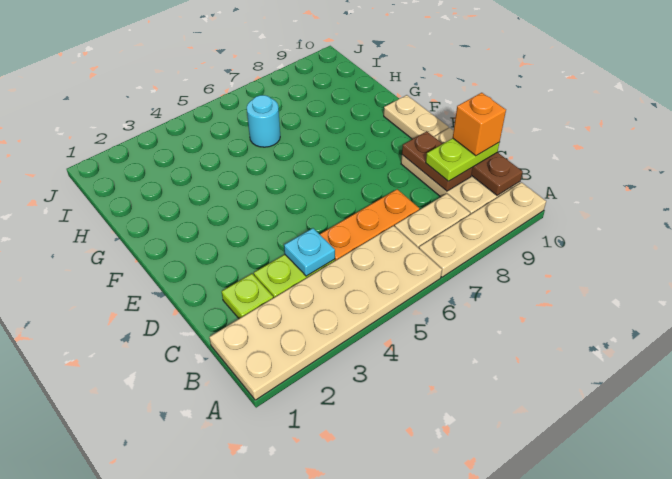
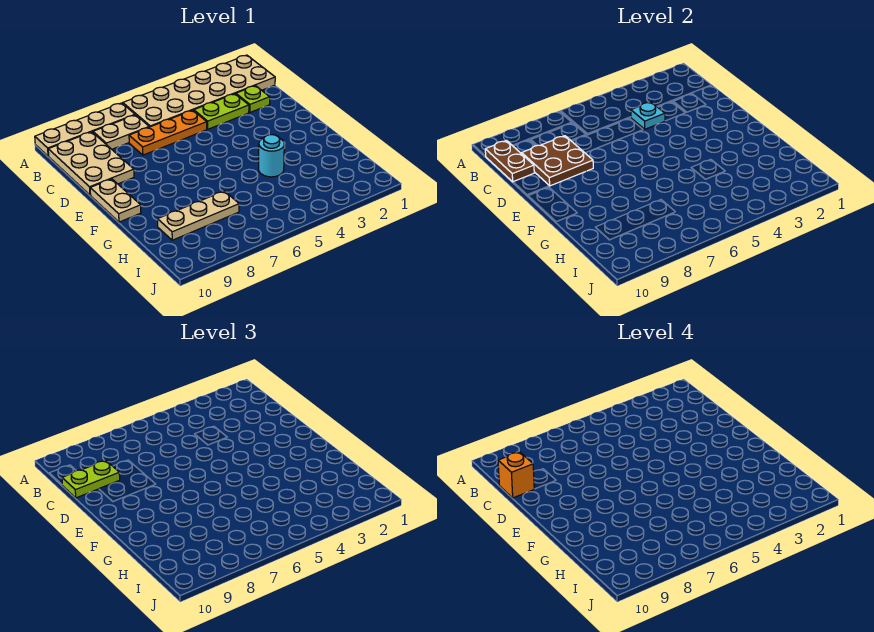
brown 1x2 plate [402,131,473,191] -> brown 2x2 plate [522,136,593,186]
cyan 1x1 round brick [247,95,280,147] -> cyan 1x1 round brick moved to [259,135,284,177]
none -> tan 1x3 plate [158,191,239,240]

